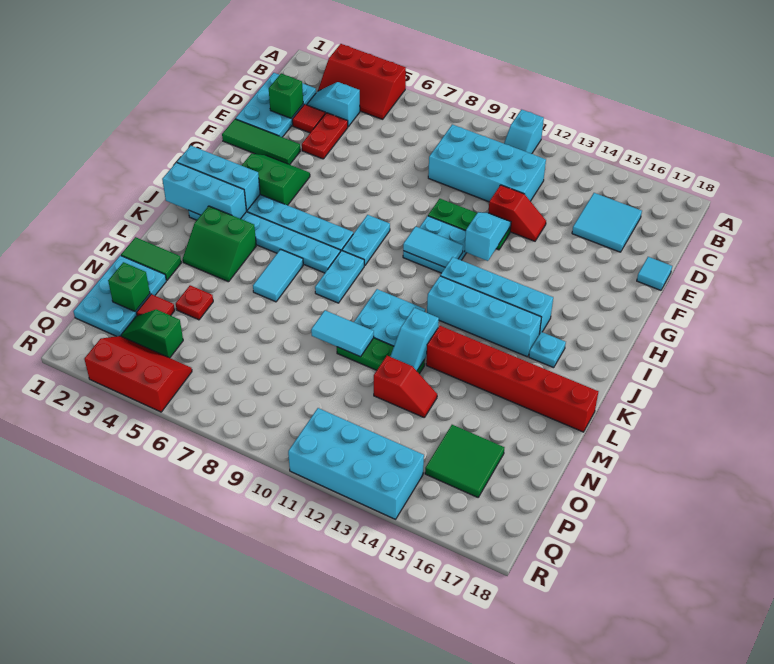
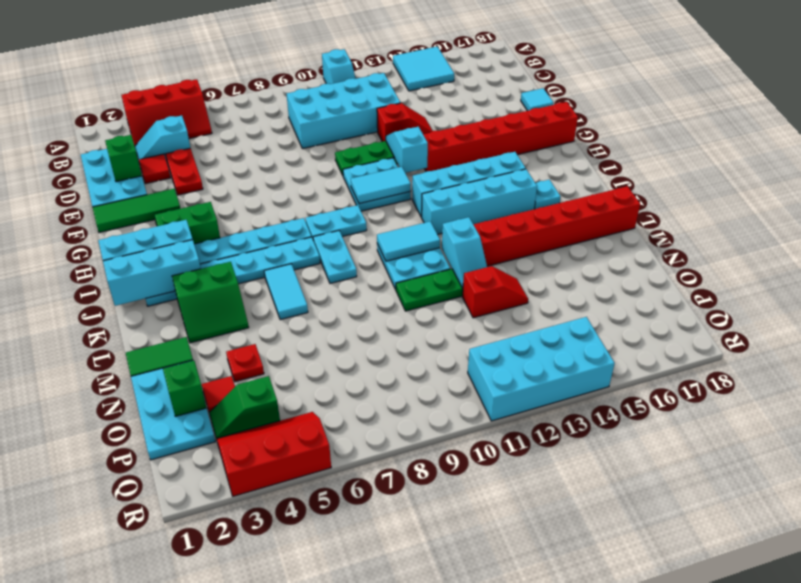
cyan 2x2 tile [572,193,642,252] -> cyan 2x2 tile moved to [393,47,454,91]
none -> red 1x6 brick [423,102,578,171]
cyan 1x2 plate [342,215,390,266] -> cyan 1x2 plate turned to [305,205,367,239]
cyan 1x2 tile [311,310,374,357] -> cyan 1x2 tile moved to [377,222,440,261]
green 2x2 tile [425,425,504,497] -> none

